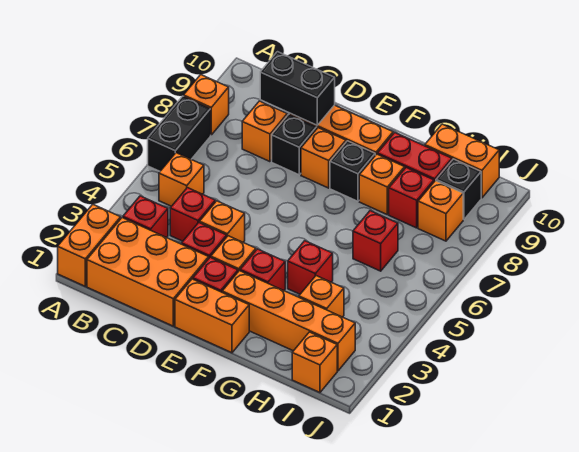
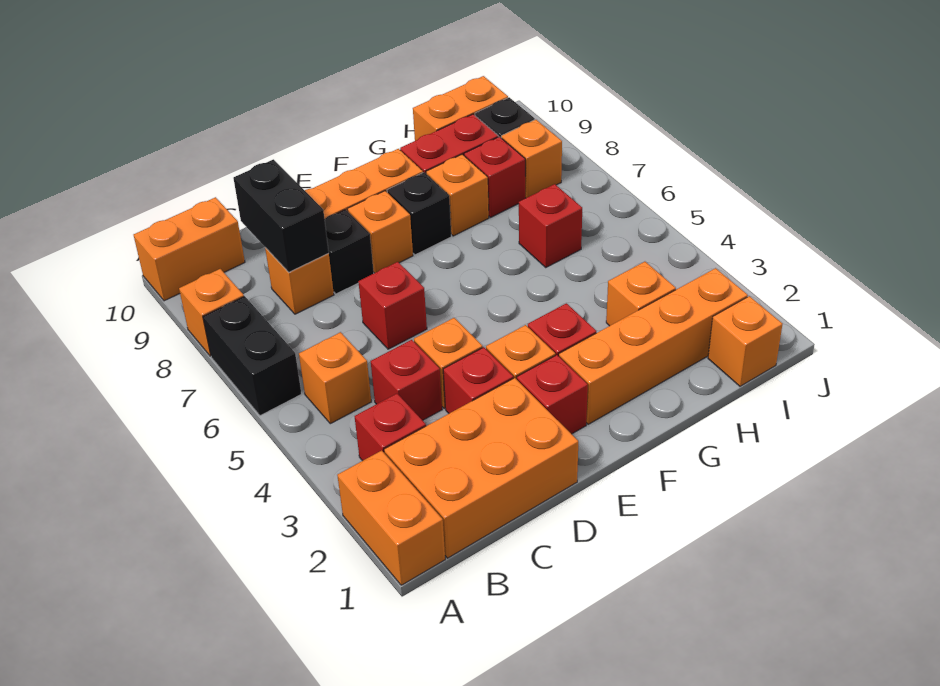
black 1x2 brick [260,52,335,125] -> black 1x2 brick turned to [233,159,329,272]
orange 1x2 brick [175,279,249,353] -> orange 1x2 brick moved to [134,197,245,301]
red 1x1 brick [288,241,333,294] -> red 1x1 brick moved to [358,262,427,349]

